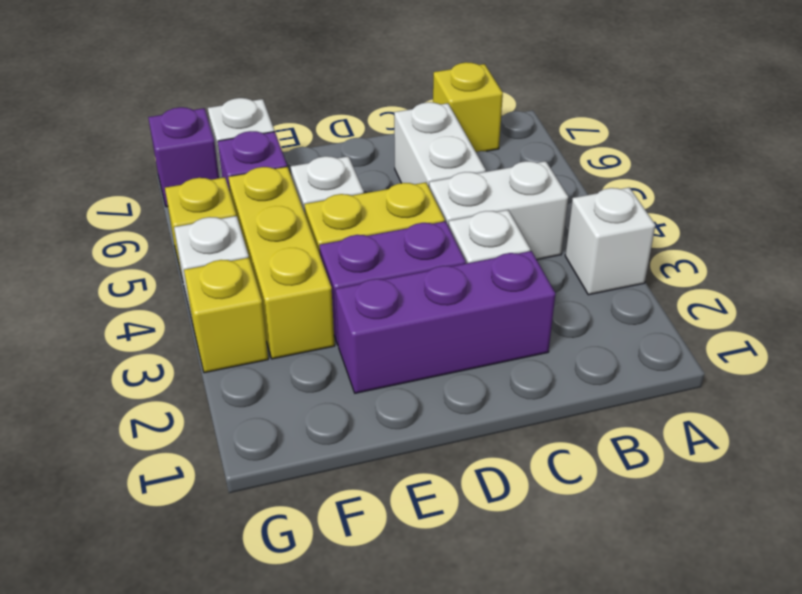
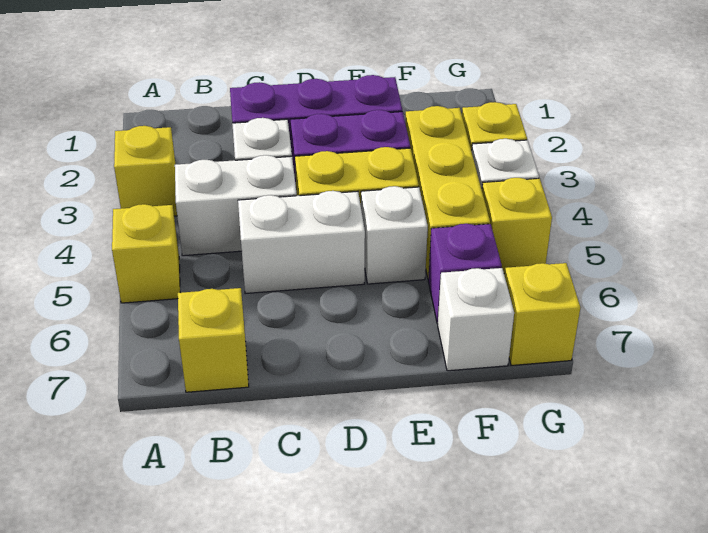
white 1x1 brick [565,188,655,295] -> yellow 1x1 brick [114,126,177,216]
none -> yellow 1x1 brick [112,204,180,303]
white 1x2 brick [394,102,486,187] -> white 1x2 brick turned to [238,191,365,294]
purple 1x1 brick [148,107,219,207] -> yellow 1x1 brick [505,263,580,365]

